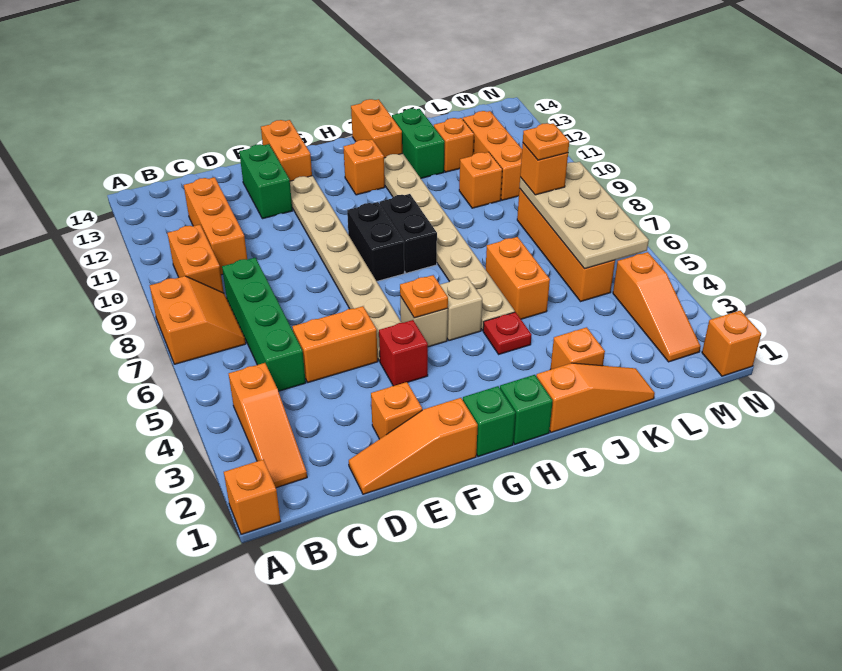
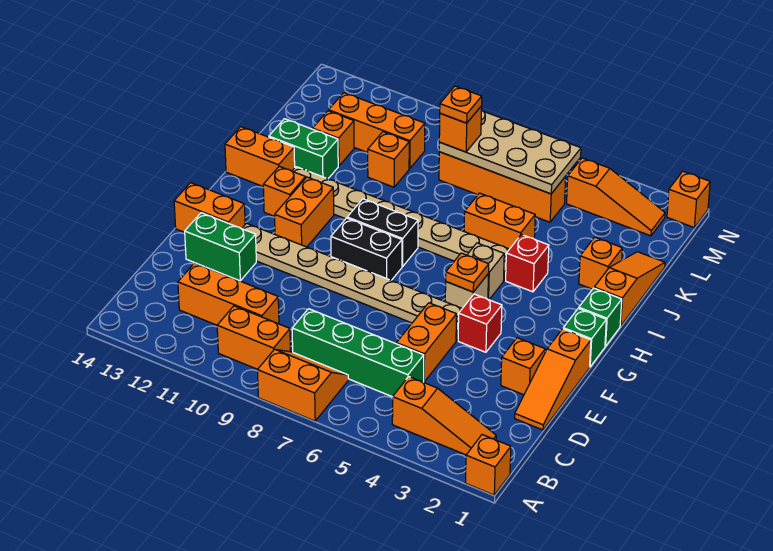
none -> orange 1x2 brick [275,177,334,247]
red 1x1 plate [483,312,532,354] -> red 1x1 brick [506,235,549,292]

